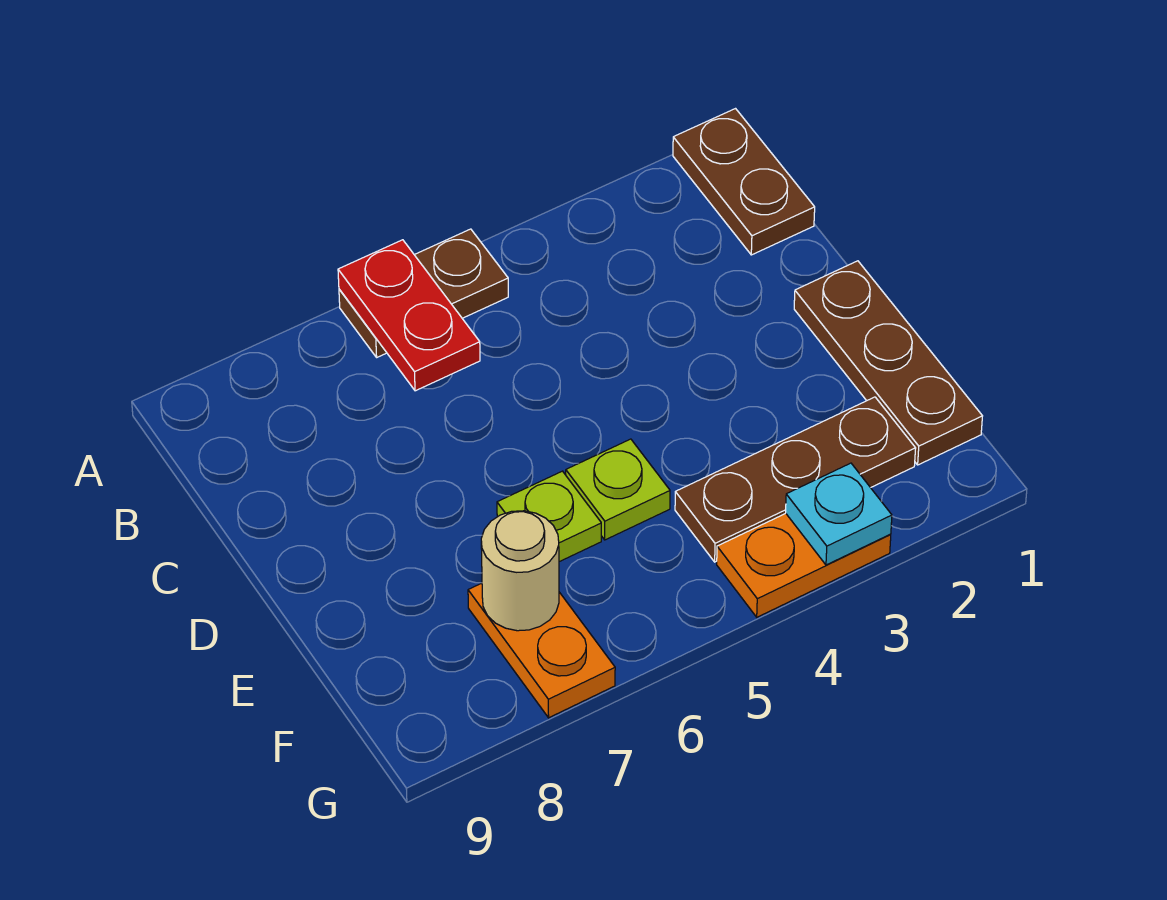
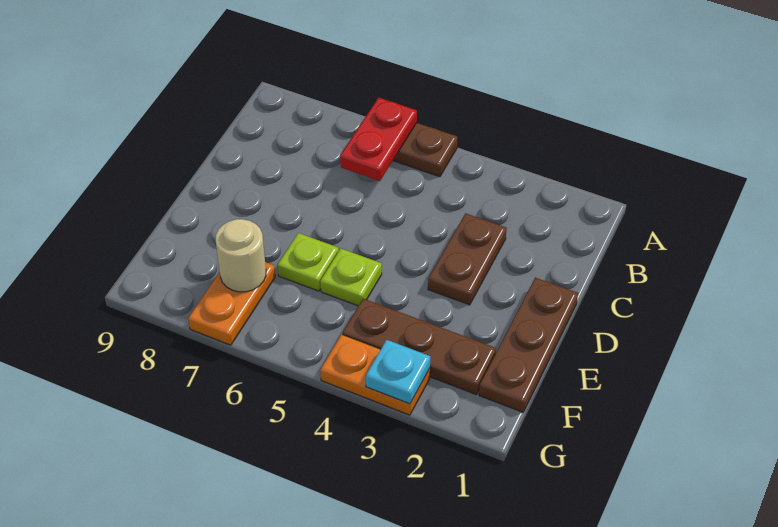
brown 1x2 plate [673,109,815,255] -> brown 1x2 plate moved to [428,213,507,305]

